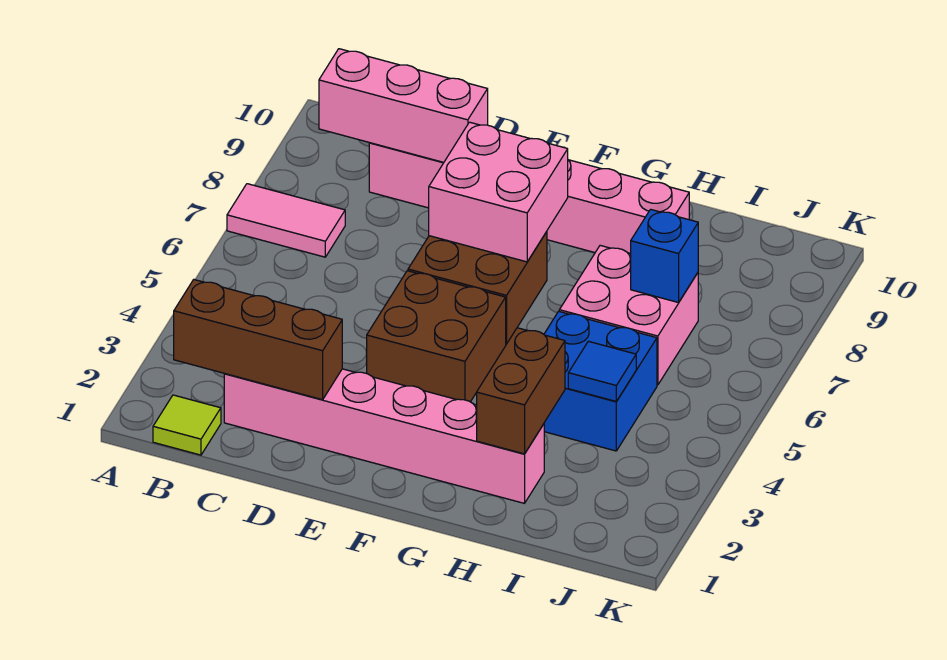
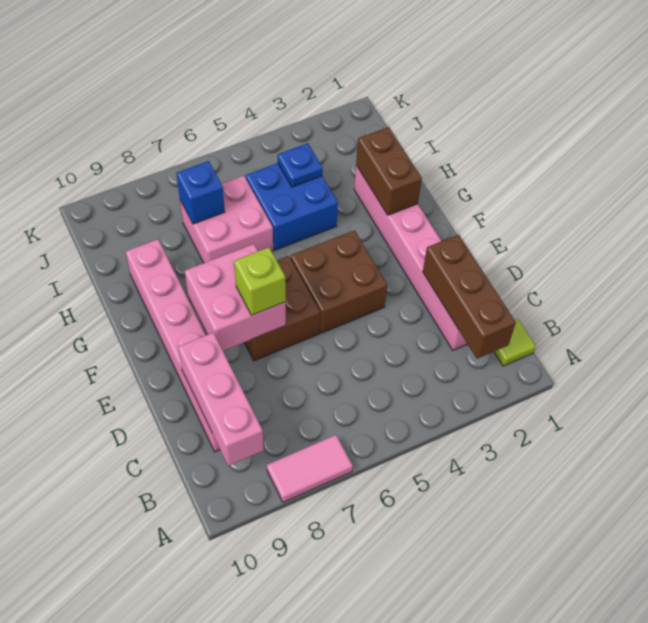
pink 1x2 tile [227,184,345,257] -> pink 1x2 tile turned to [267,435,353,502]
none -> lime 1x1 brick [234,247,286,315]
brown 1x2 brick [477,328,565,454] -> brown 1x2 brick turned to [356,127,422,215]
blue 1x1 tile [568,341,636,401] -> blue 1x1 plate [278,143,323,187]

